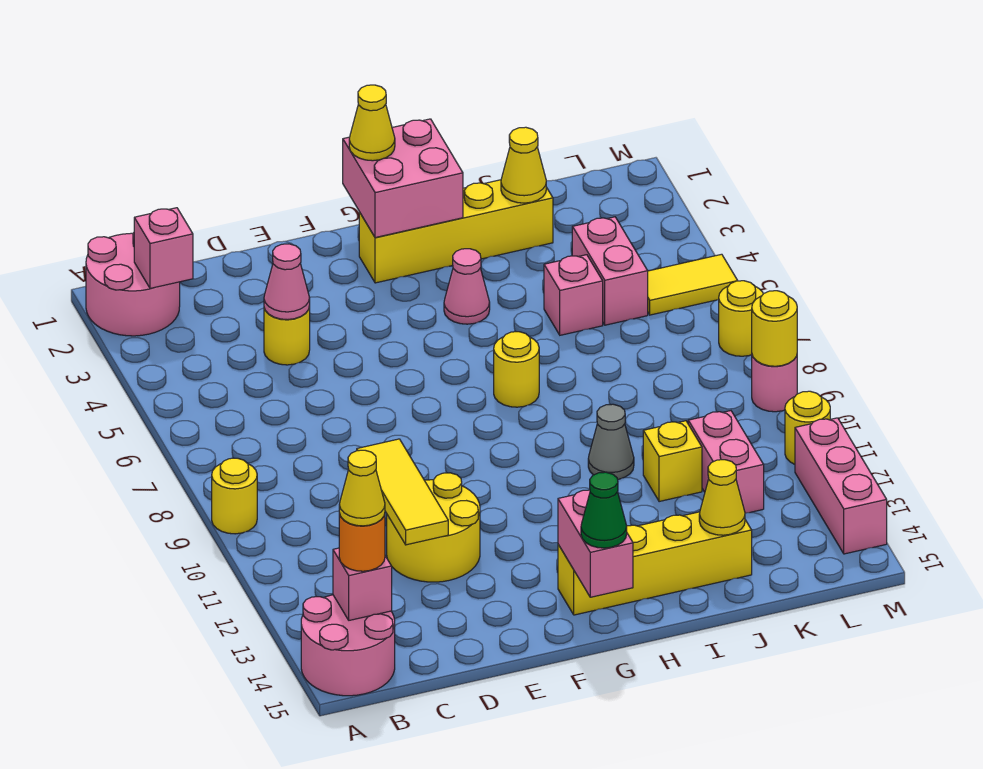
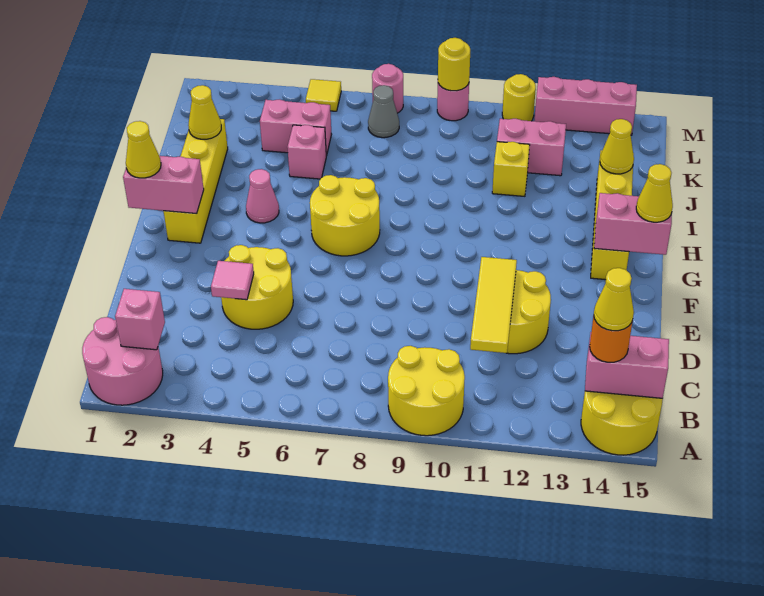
yellow 1x1 round brick [212,458,257,534] -> yellow 2x2 round brick [388,346,465,436]
pink 2x2 round brick [301,595,395,696] -> yellow 2x2 round brick [581,391,663,455]
pink 1x1 brick [333,548,392,620] -> pink 1x2 brick [585,332,669,398]
yellow 1x1 round brick [264,306,310,365] -> yellow 2x2 round brick [221,245,293,329]
pink 1x1 cone [264,244,310,320] -> pink 1x1 tile [211,261,254,300]
yellow 1x3 tile [357,439,448,545] -> yellow 1x3 tile turned to [470,257,517,353]
pink 2x2 brick [343,119,463,238] -> pink 1x2 brick [123,156,204,214]
green 1x1 cone [581,472,627,548] -> yellow 1x1 cone [636,164,673,222]
yellow 1x1 round brick [494,332,539,407] -> yellow 2x2 round brick [310,175,380,256]
grey 1x1 cone [588,404,634,479] -> grey 1x1 cone moved to [368,85,399,138]
yellow 1x2 tile [648,254,737,315] -> yellow 1x1 tile [306,79,341,111]
yellow 1x1 round brick [719,281,763,356] -> pink 1x1 round brick [372,64,403,113]

